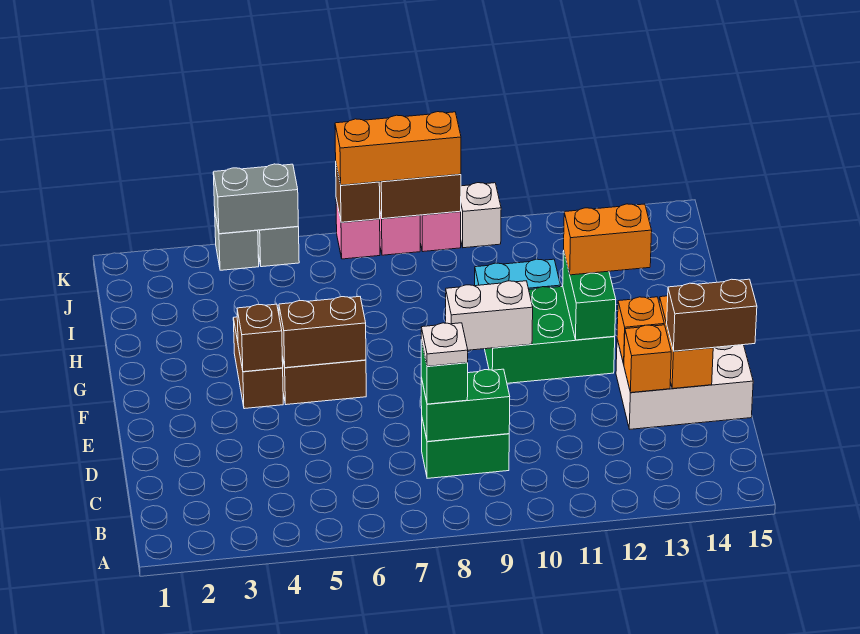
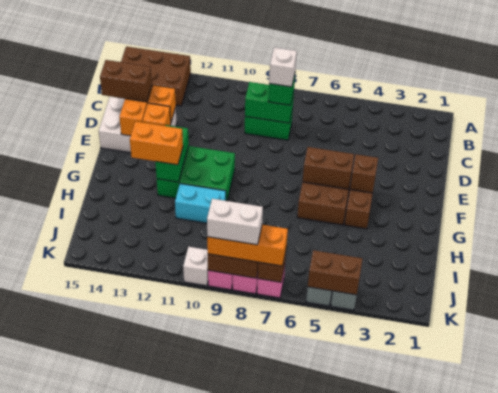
none -> brown 2x3 brick [121,46,191,106]
white 1x1 plate [421,323,468,366] -> white 1x1 brick [269,47,297,87]
white 1x2 brick [446,281,533,350] -> white 1x2 brick moved to [207,199,263,245]
grey 1x2 brick [213,164,298,234] -> brown 1x2 brick [308,250,362,295]

